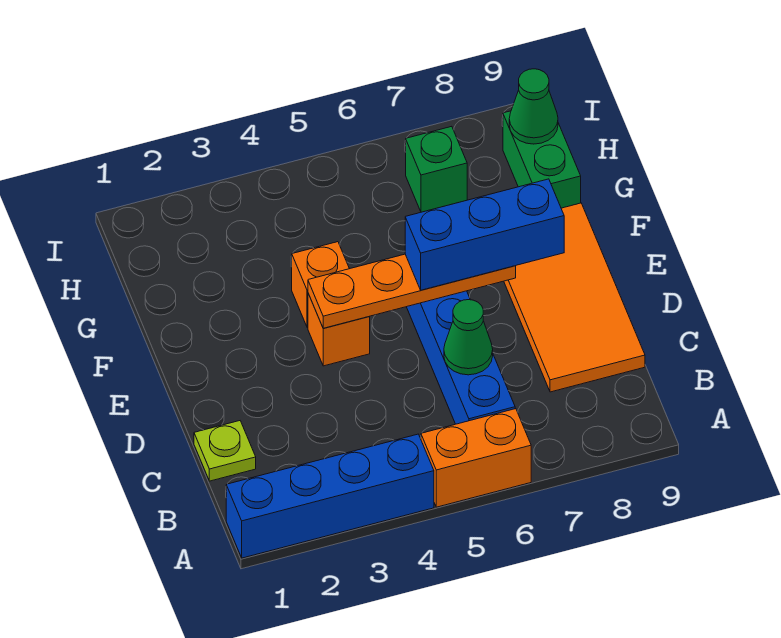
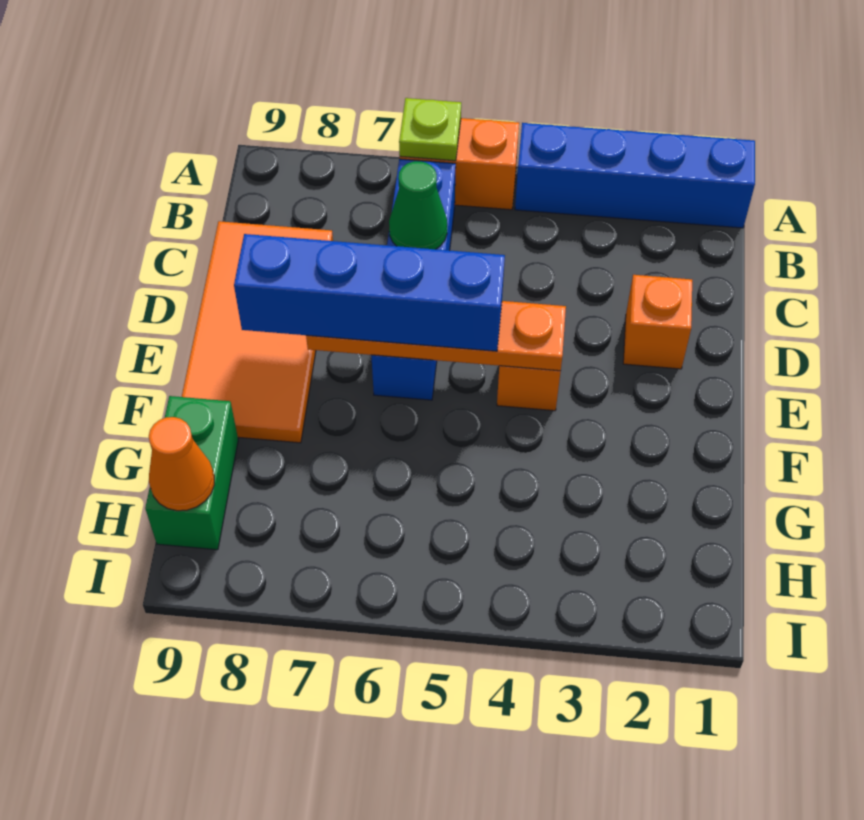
lime 1x1 plate [194,421,256,481] -> lime 1x1 plate moved to [399,98,461,161]
blue 1x3 brick [405,179,564,290] -> blue 1x4 brick [234,234,505,351]
orange 1x1 brick [291,242,349,327] -> orange 1x1 brick moved to [623,275,692,369]
green 1x1 brick [406,126,467,212] -> none
green 1x1 cone [509,69,558,144] -> orange 1x1 cone [149,417,214,511]

